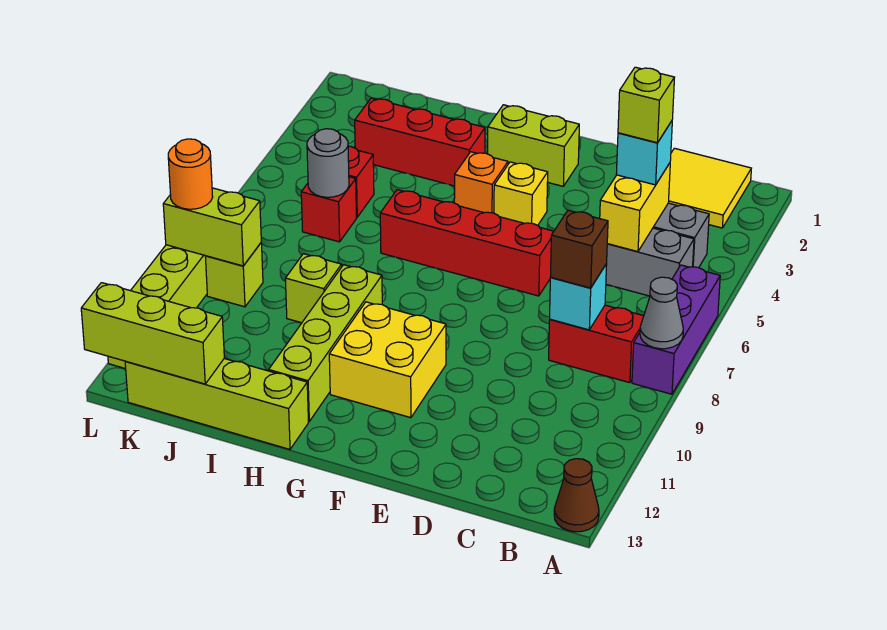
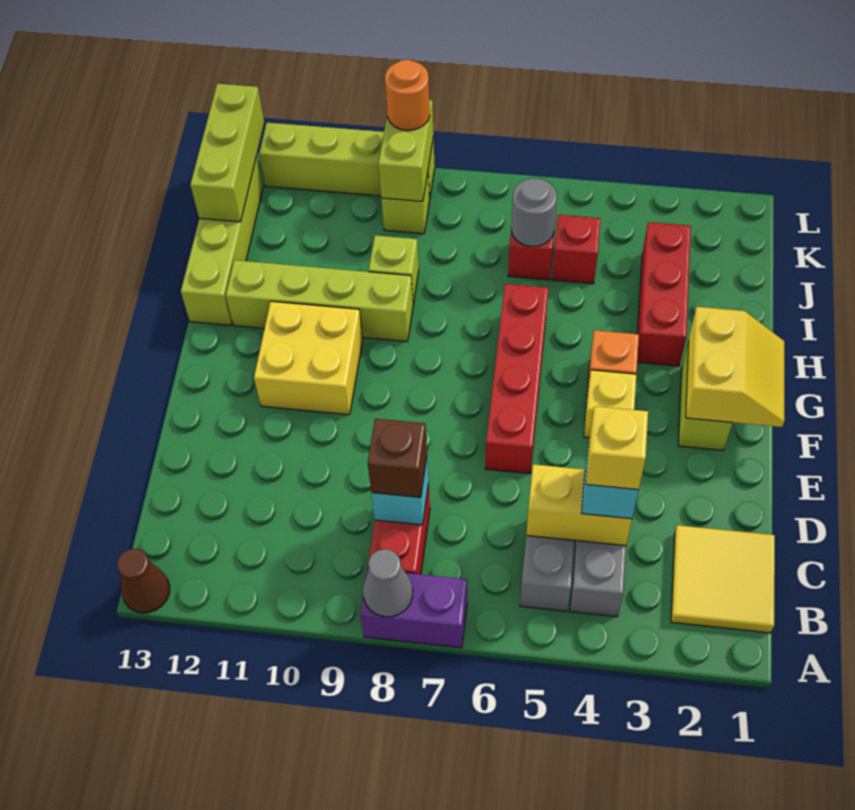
purple 1x3 brick [632,265,720,394] -> purple 1x2 brick [360,569,467,648]
lime 1x1 brick [618,67,675,143] -> yellow 1x1 brick [586,406,648,490]
none -> yellow 2x2 slope [686,307,784,427]

